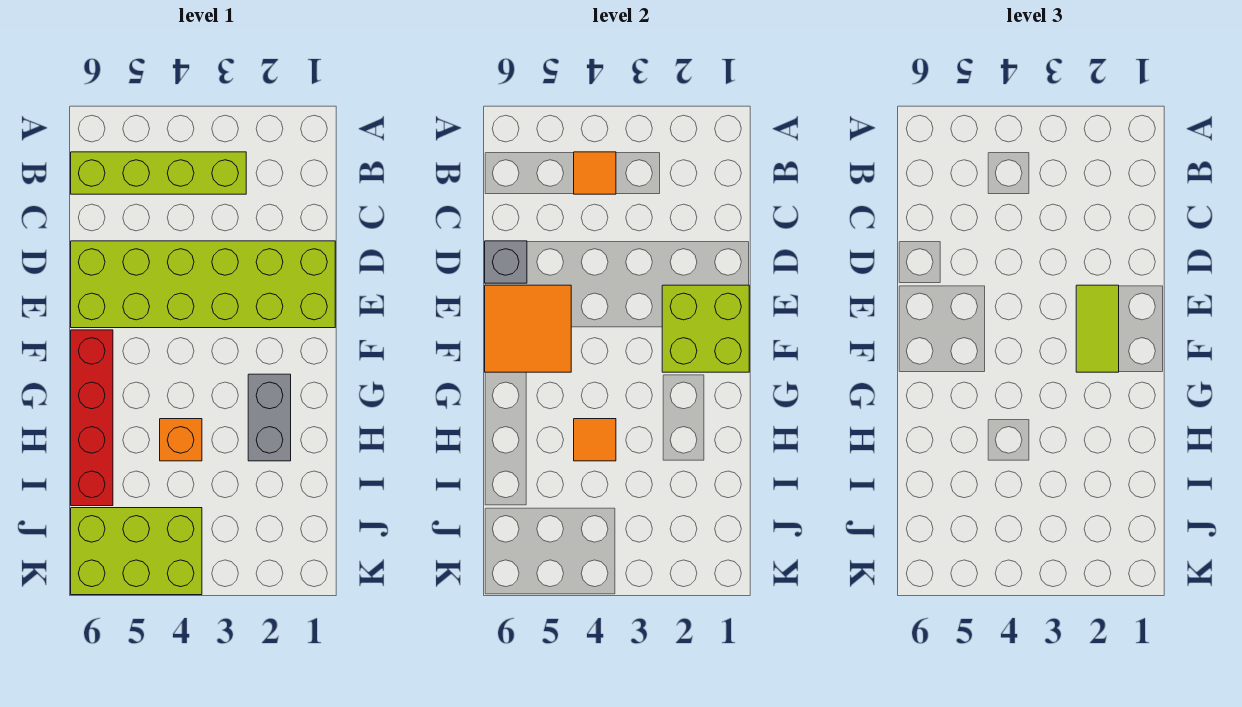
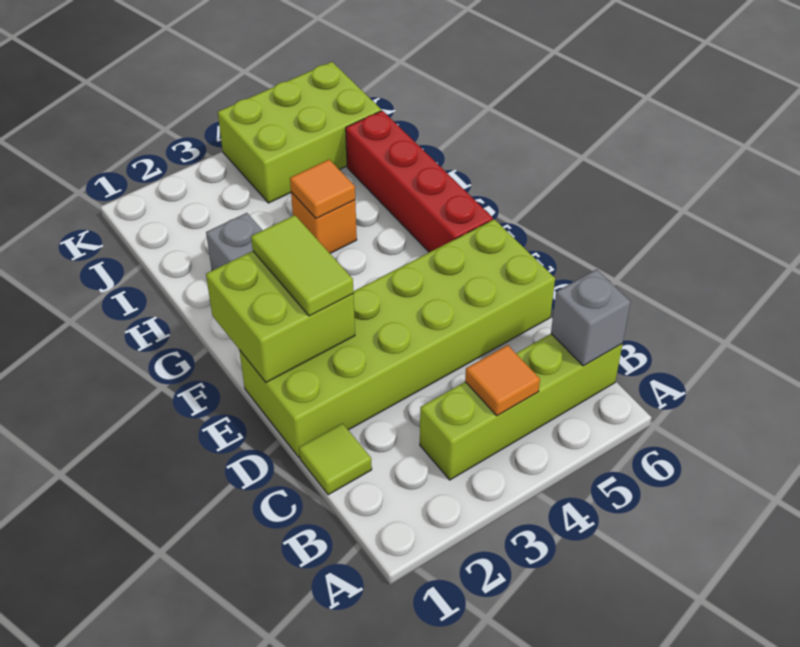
none -> lime 1x1 tile [299,423,372,495]
grey 1x1 brick [485,241,527,283] -> grey 1x1 brick moved to [551,269,630,366]
orange 2x2 tile [485,285,571,372] -> none

